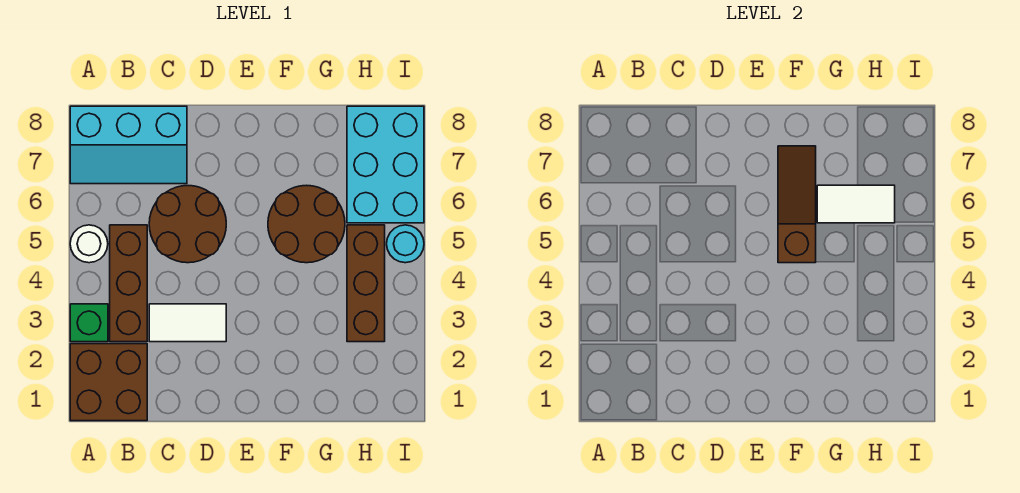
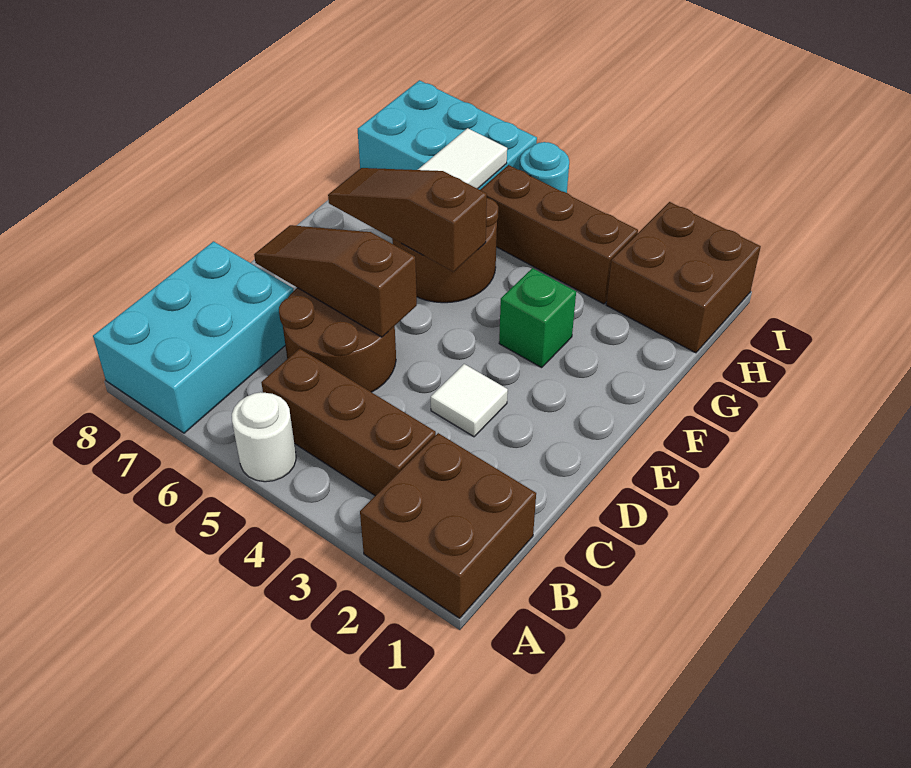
green 1x1 brick [70,304,108,342] -> green 1x1 brick moved to [499,268,576,368]
cyan 2x3 slope [70,106,187,184] -> cyan 2x3 brick [93,241,293,433]
white 1x2 tile [149,304,226,342] -> white 1x1 tile [431,364,508,437]
none -> brown 1x3 slope [254,225,417,337]
none -> brown 2x2 brick [606,202,761,353]

